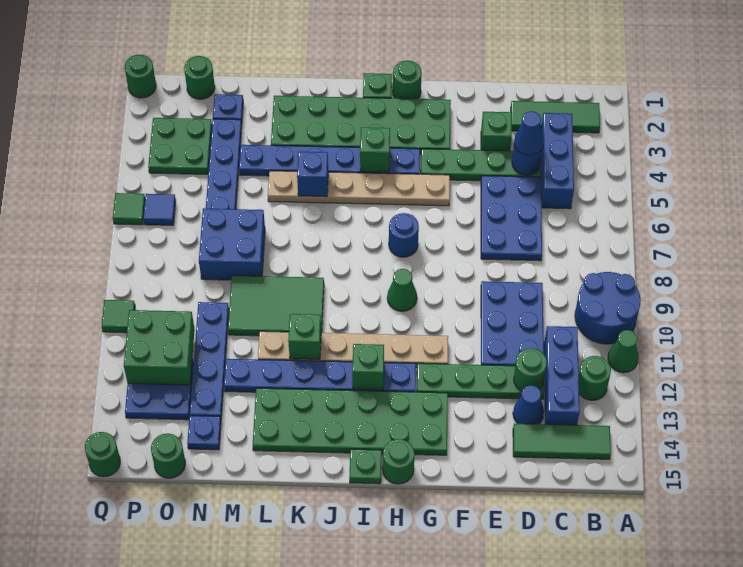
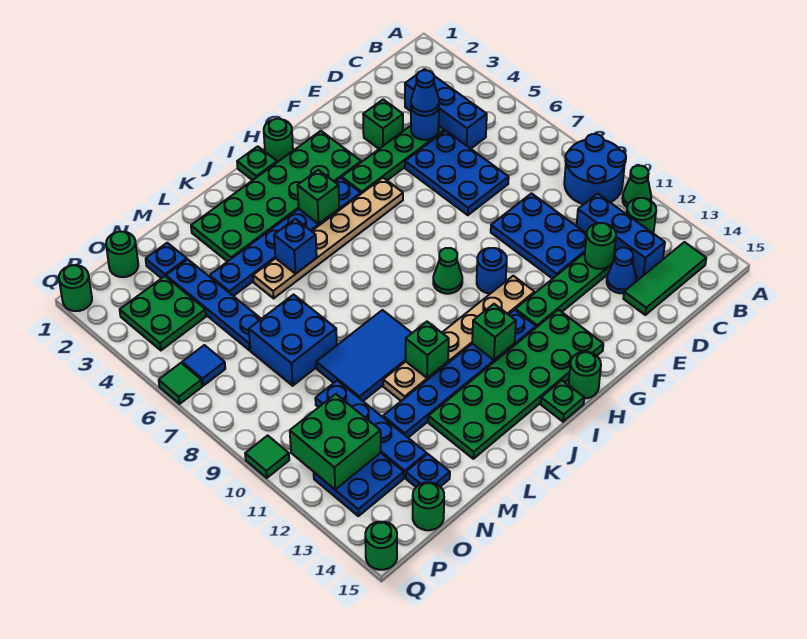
green 1x3 tile [511,101,600,133] -> none
blue 1x1 round brick [389,213,419,257] -> blue 1x1 round brick moved to [477,248,507,294]
green 2x3 tile [228,276,324,336] -> blue 2x3 tile [316,310,412,401]

